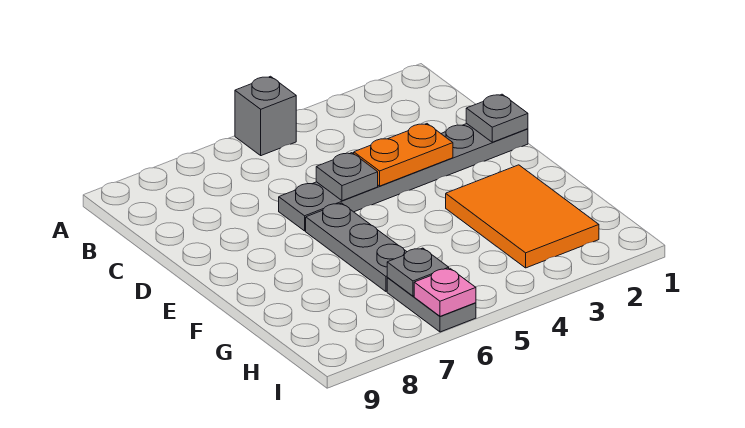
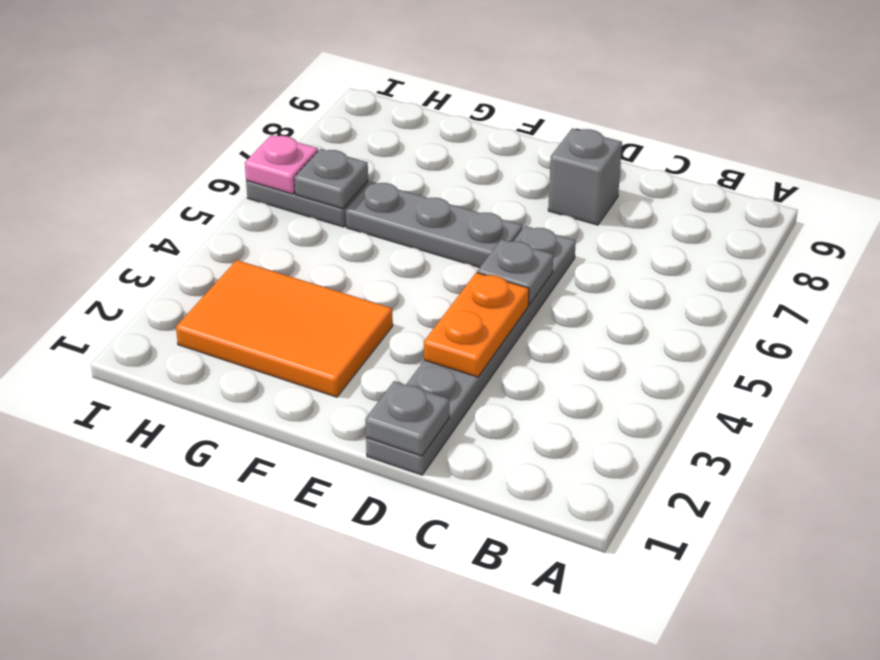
grey 1x1 brick [235,76,296,156] -> grey 1x1 brick moved to [548,128,622,225]

